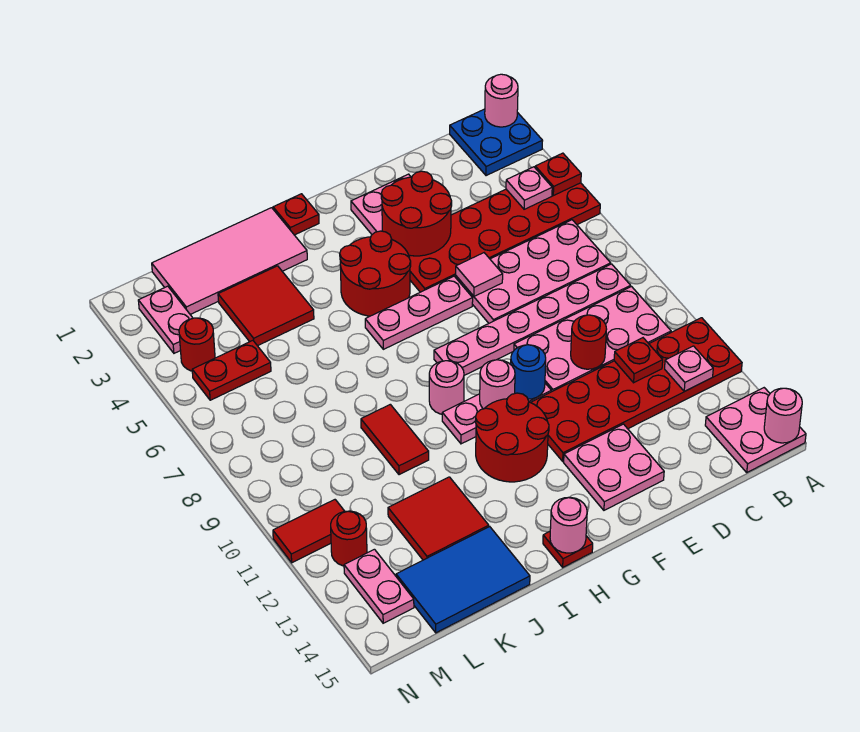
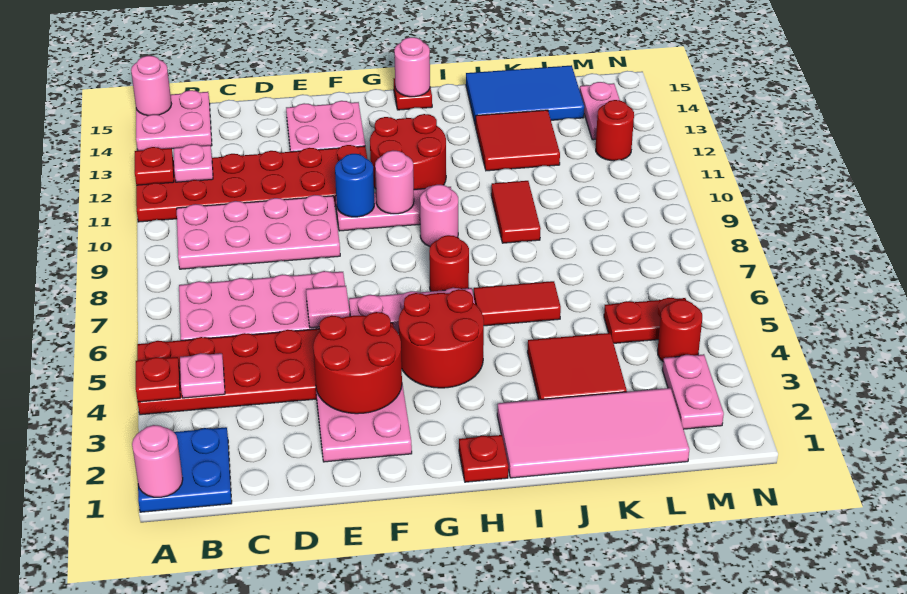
pink 1x6 plate [434,264,631,375] -> none
red 1x1 plate [614,338,663,383] -> red 1x1 plate moved to [135,147,174,185]
red 1x1 round brick [571,315,606,369] -> red 1x1 round brick moved to [429,235,469,291]
red 1x2 tile [273,500,344,563] -> red 1x2 tile moved to [474,281,561,326]

